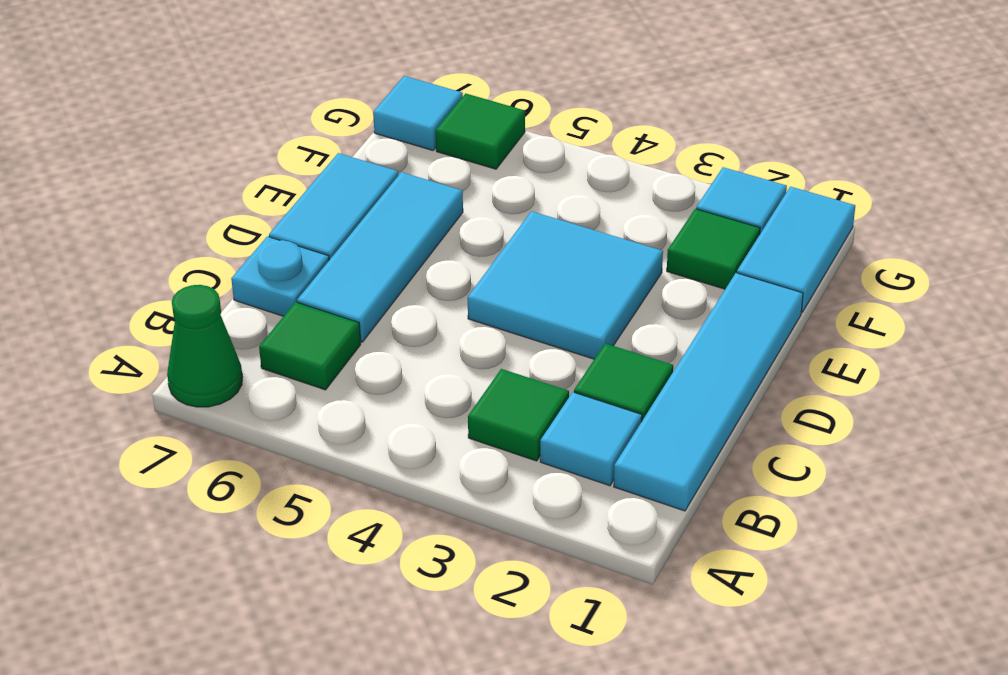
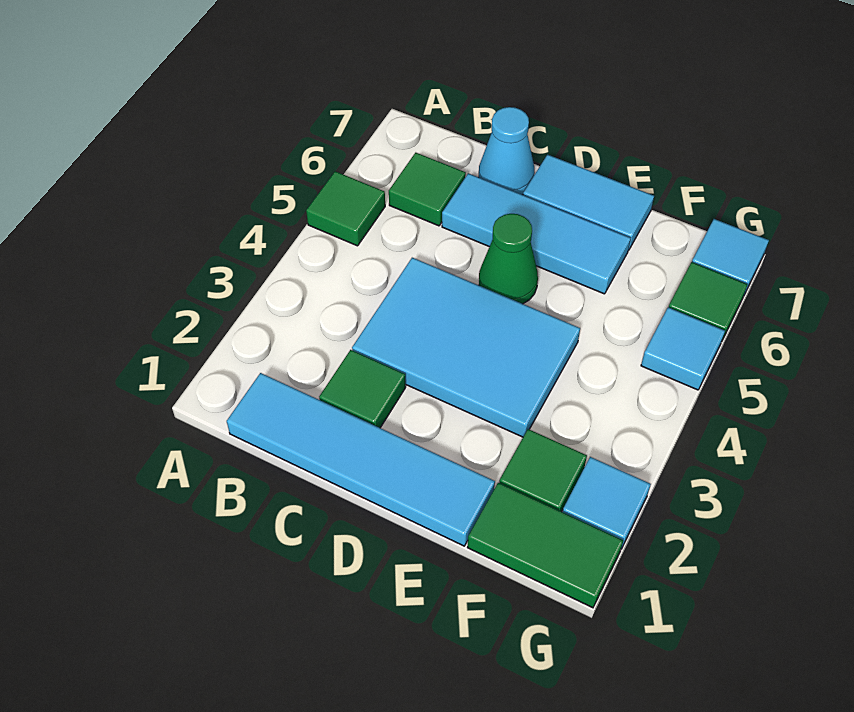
green 1x1 cone [167,285,242,407] -> green 1x1 cone moved to [479,214,538,304]
cyan 1x1 tile [540,392,642,486] -> cyan 1x1 tile moved to [641,307,725,390]
green 1x1 tile [468,369,569,461] -> green 1x1 tile moved to [306,171,385,246]
cyan 1x1 plate [231,236,329,316] -> cyan 1x1 cone [479,107,535,195]
cyan 2x2 tile [468,211,663,359] -> cyan 2x3 tile [352,258,580,437]
cyan 1x2 tile [737,187,855,312] -> green 1x2 tile [468,483,623,608]

